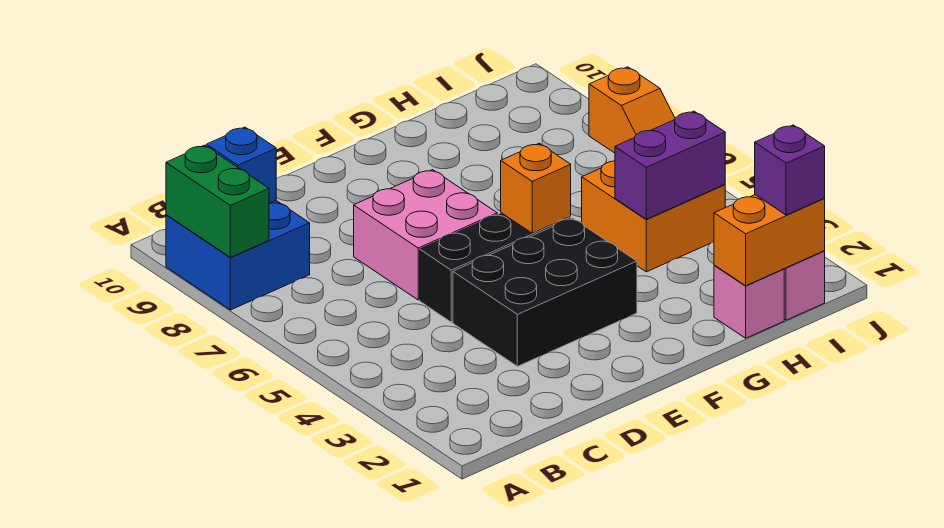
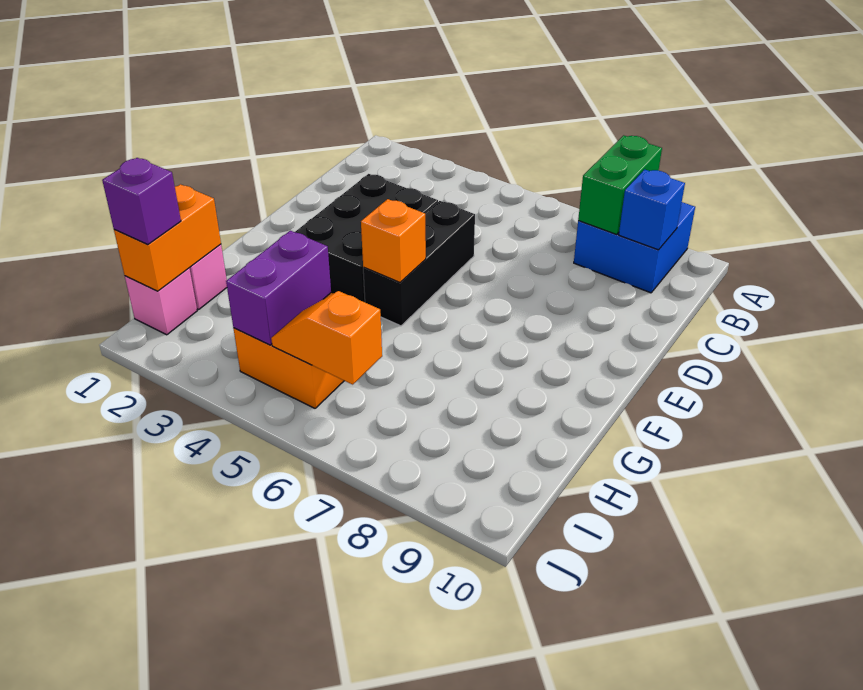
green 1x2 brick [166,145,269,257] -> green 1x2 brick turned to [578,135,662,234]
pink 2x2 brick [354,170,497,300] -> none

